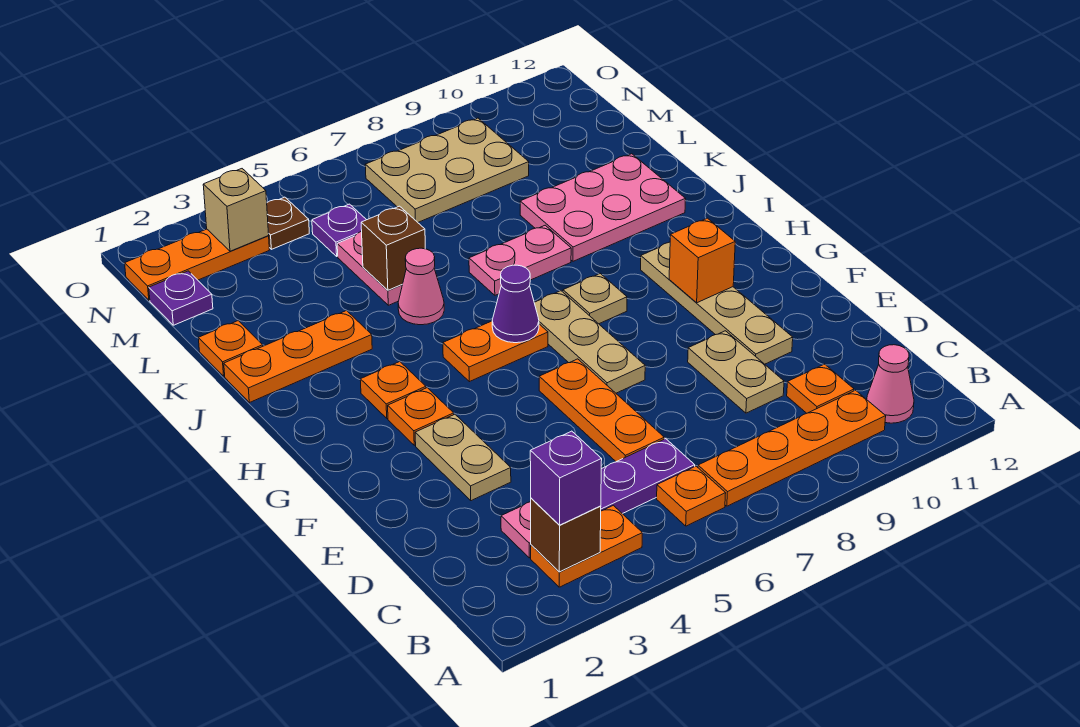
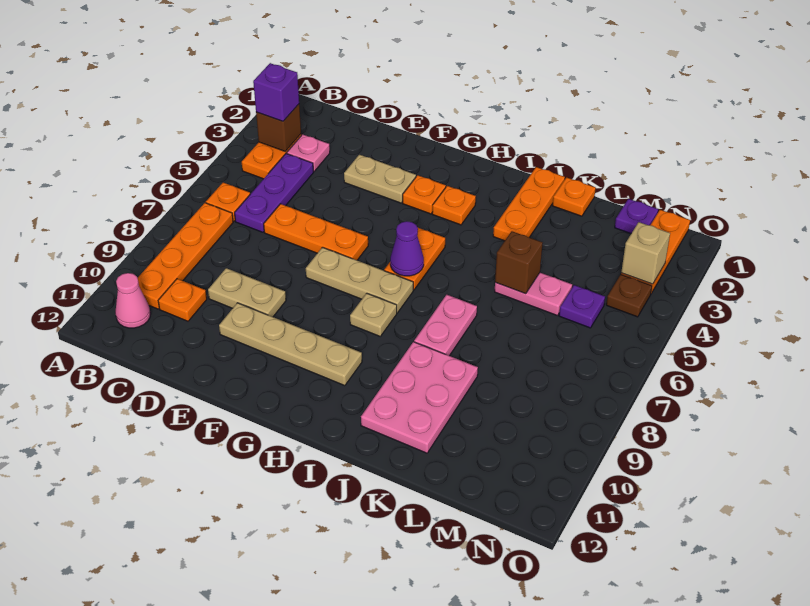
orange 1x1 brick [669,218,735,303] -> none
pink 1x1 cone [398,248,444,325] -> none
tan 2x3 plate [365,118,529,222] -> none

